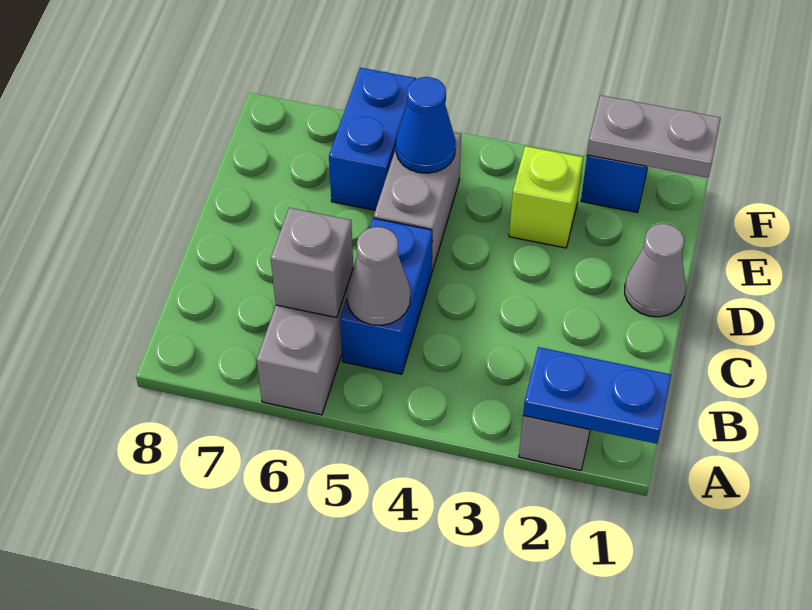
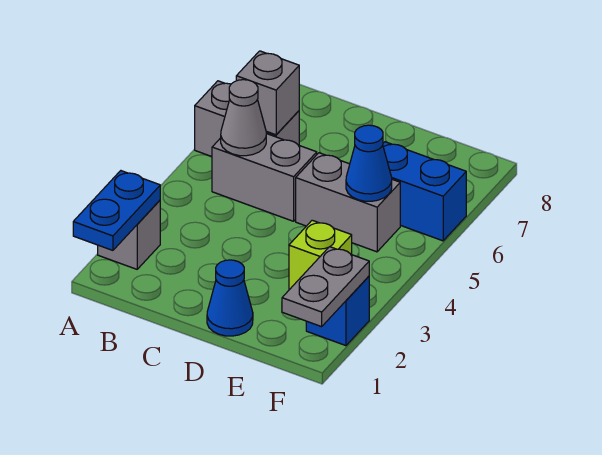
blue 1x2 brick [340,218,432,374] -> grey 1x2 brick [212,134,317,221]
grey 1x1 cone [625,224,686,317] -> blue 1x1 cone [207,260,253,336]

